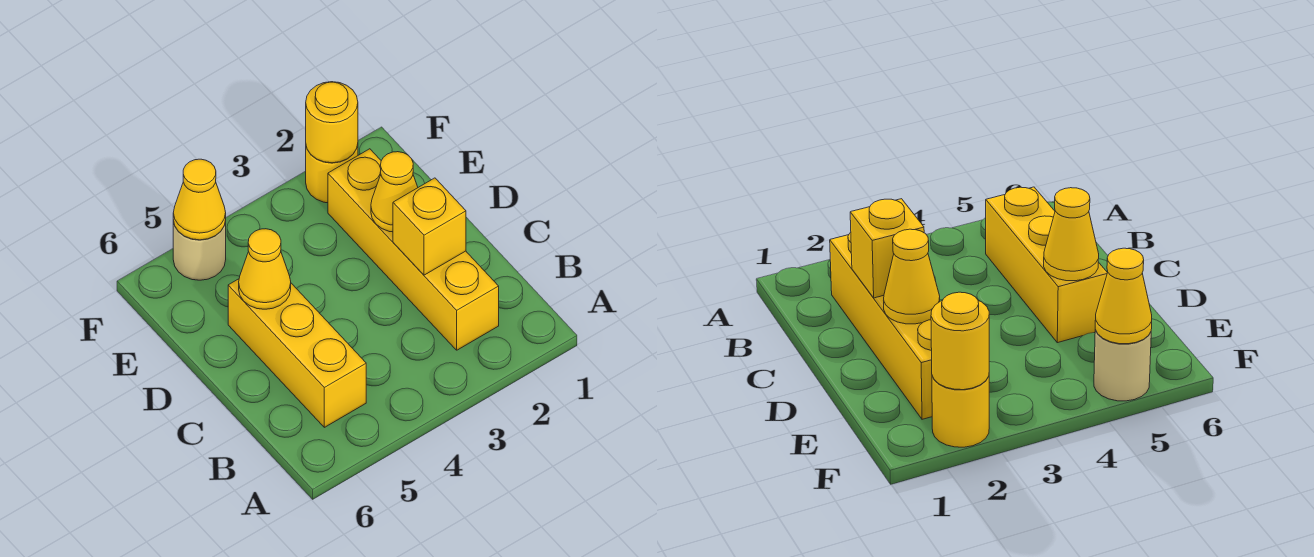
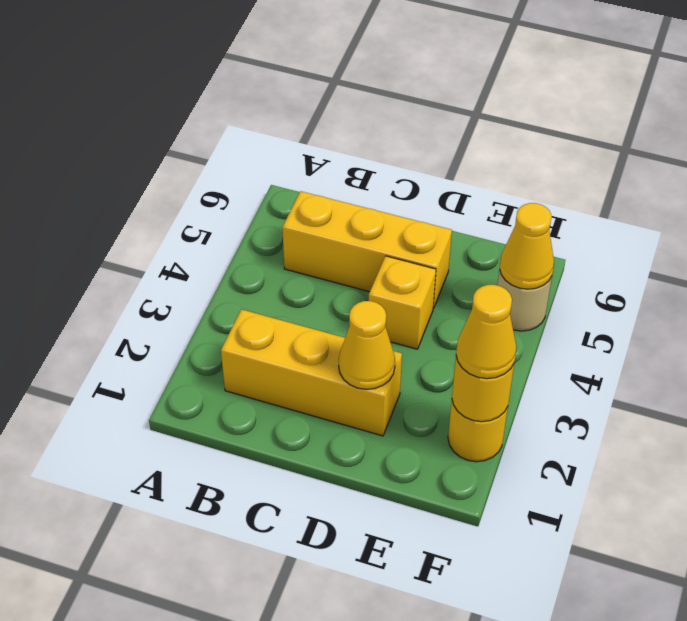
yellow 1x4 brick [328,149,499,350] -> yellow 1x3 brick [221,309,402,436]
yellow 1x1 brick [393,178,466,275] -> yellow 1x1 brick moved to [369,256,436,349]
yellow 1x1 cone [239,229,291,309] -> yellow 1x1 cone moved to [456,285,517,379]

